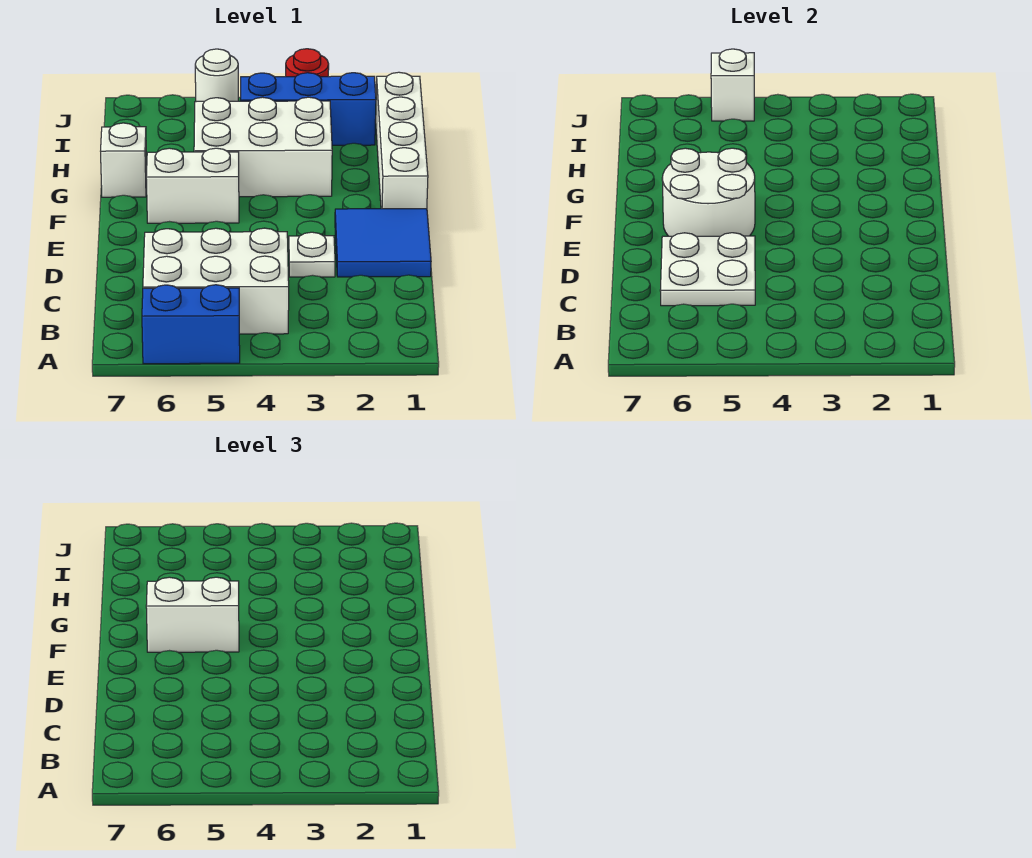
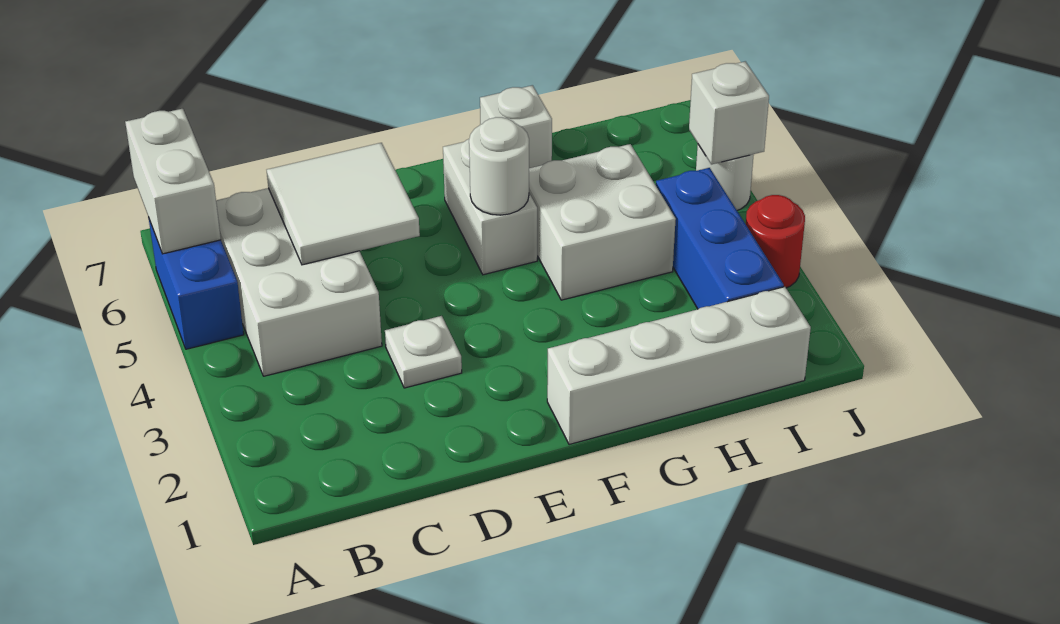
white 2x2 plate [660,233,755,306] -> white 2x2 tile [267,143,420,265]
blue 2x2 tile [335,209,431,277] -> none
white 2x2 round brick [662,148,755,236] -> white 1x1 round brick [469,117,529,215]
white 1x2 brick [146,577,239,652] -> white 1x2 brick moved to [125,109,221,254]
white 2x3 brick [194,97,332,197] -> white 2x2 brick [529,144,676,300]

